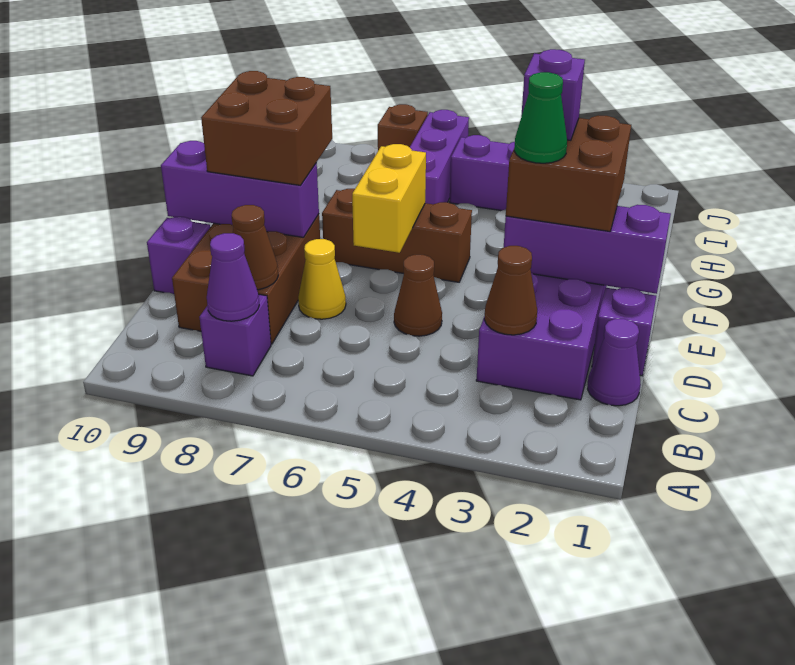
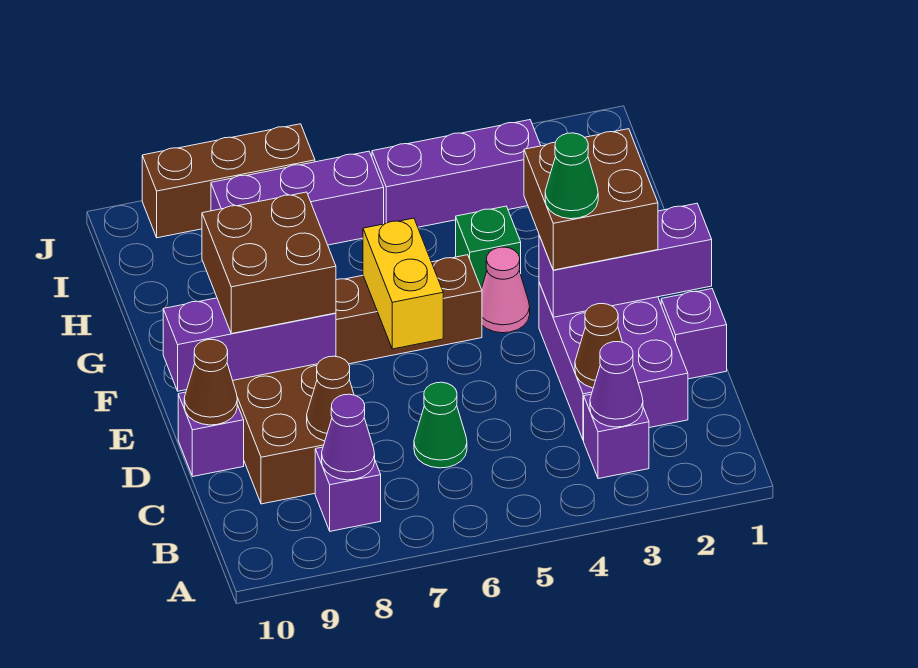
purple 1x1 cone [588,319,641,406] -> purple 1x1 cone moved to [590,342,643,427]
none -> green 1x1 cone [414,382,467,468]
brown 1x1 cone [394,255,442,336] -> brown 1x1 cone moved to [184,340,237,425]
yellow 1x1 cone [298,239,346,319] -> none
purple 1x1 brick [521,49,585,140] -> purple 1x1 brick moved to [584,394,649,479]
none -> pink 1x1 cone [482,247,530,333]
none -> green 1x1 brick [456,206,521,289]
purple 1x3 brick [410,110,469,204] -> purple 1x3 brick turned to [211,151,384,245]
brown 1x1 brick [378,104,428,150] -> brown 1x3 brick [142,124,315,238]

